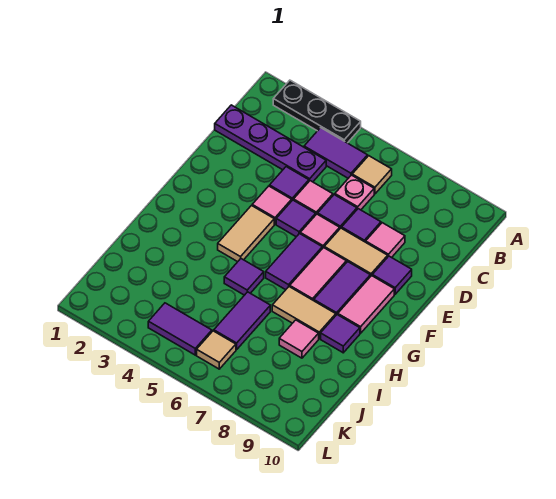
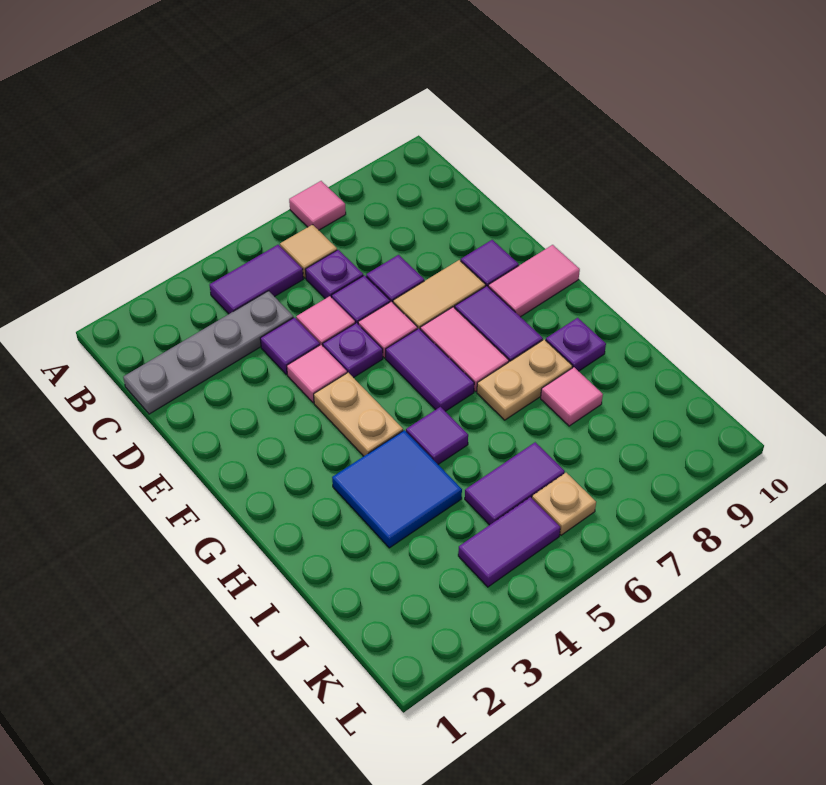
black 1x3 plate [273,80,361,143] -> none
purple 1x4 plate [215,105,326,182] -> grey 1x4 plate [123,291,293,414]
pink 1x1 plate [335,175,374,210] -> purple 1x1 plate [305,250,363,299]
pink 1x1 tile [366,223,405,258] -> pink 1x1 tile moved to [289,181,346,230]
purple 1x1 tile [276,200,316,237] -> purple 1x1 plate [323,323,383,378]
tan 1x2 tile [218,206,274,262] -> tan 1x2 plate [314,373,403,456]
pink 1x2 tile [338,276,394,333] -> pink 1x2 tile turned to [488,245,580,317]
none -> blue 2x2 tile [332,430,462,548]
tan 1x2 tile [272,287,336,339] -> tan 1x2 plate [477,339,572,420]
purple 1x1 tile [321,315,360,353] -> purple 1x1 plate [546,318,606,371]
purple 1x2 tile [214,292,270,350] -> purple 1x2 tile turned to [465,442,565,525]
tan 1x1 tile [197,331,236,369] -> tan 1x1 plate [532,473,596,535]

